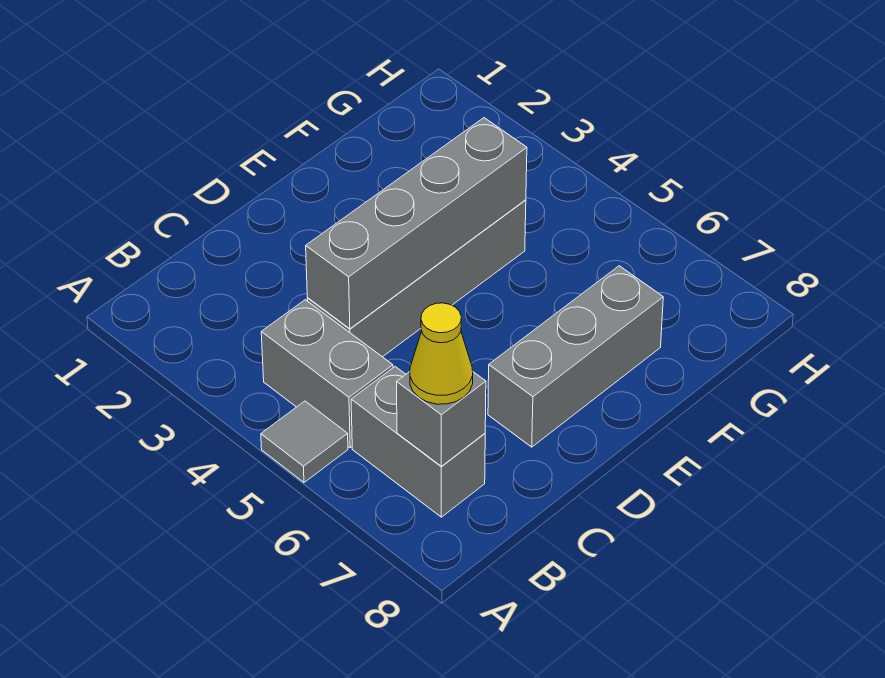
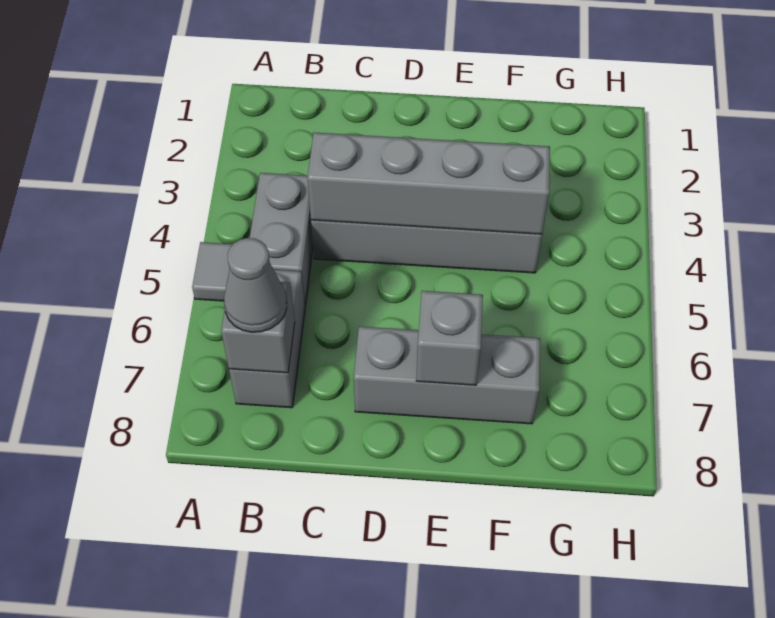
yellow 1x1 cone [410,303,473,404] -> grey 1x1 cone [224,238,287,332]
none -> grey 1x1 brick [416,291,483,385]

